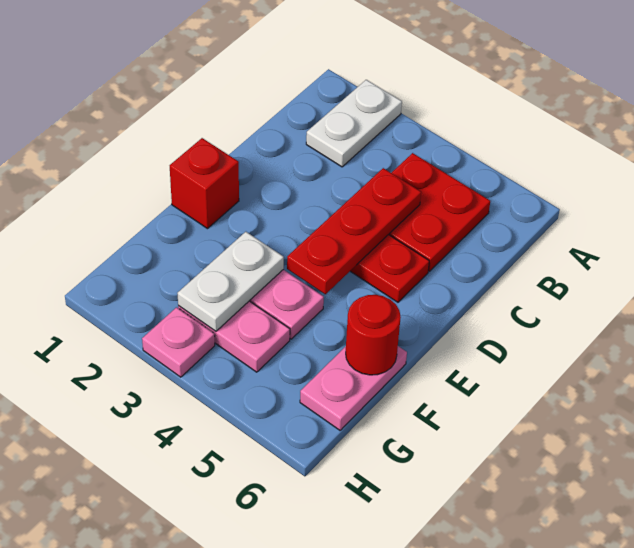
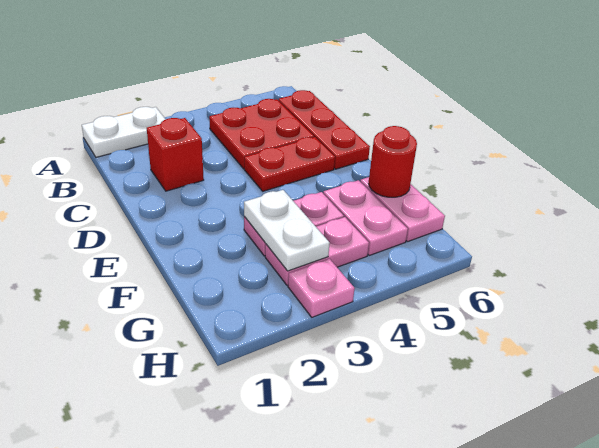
white 1x2 plate [306,80,402,167] -> white 1x2 plate turned to [82,107,166,157]
red 1x3 plate [287,168,421,294] -> red 1x3 plate moved to [278,90,370,169]
red 1x1 brick [170,138,239,229] -> red 1x1 brick moved to [147,118,204,191]
none -> pink 1x2 plate [323,180,408,255]

